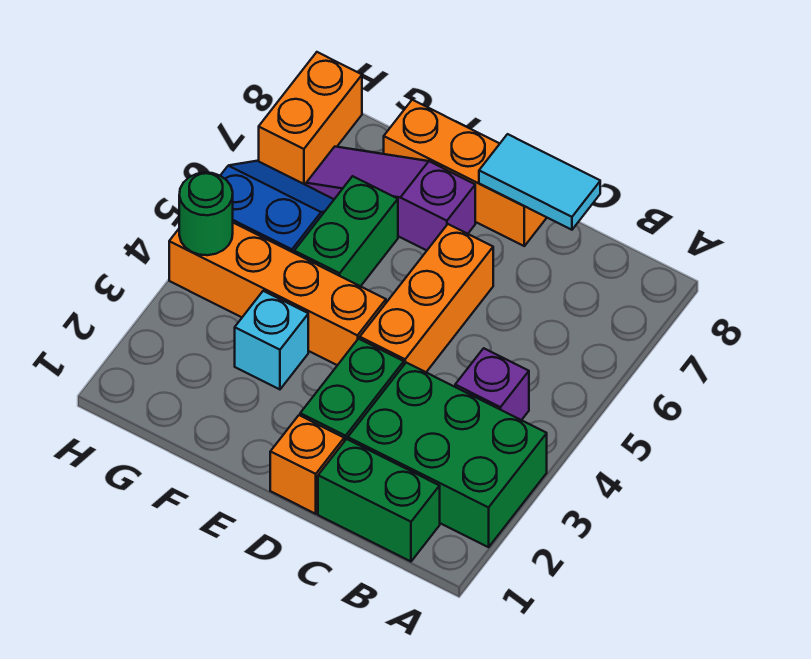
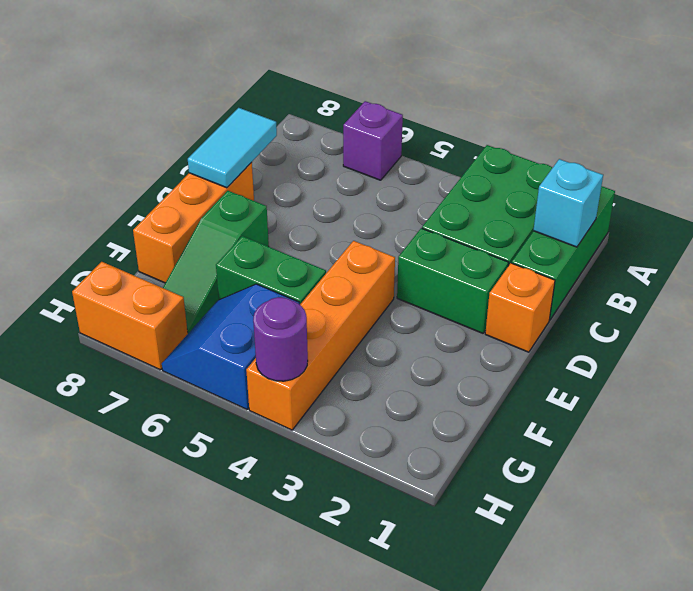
green 1x2 brick [318,439,440,561] -> green 1x3 brick [512,186,615,320]
purple 1x1 brick [455,348,529,420] -> purple 1x1 brick moved to [343,101,403,180]
orange 1x3 brick [360,224,493,372] -> none
purple 1x3 slope [306,147,475,250] -> green 1x3 slope [163,191,269,333]
cyan 1x1 brick [235,291,308,389] -> cyan 1x1 brick moved to [533,159,603,247]
green 1x1 round brick [179,173,233,255] -> purple 1x1 round brick [253,297,308,381]

